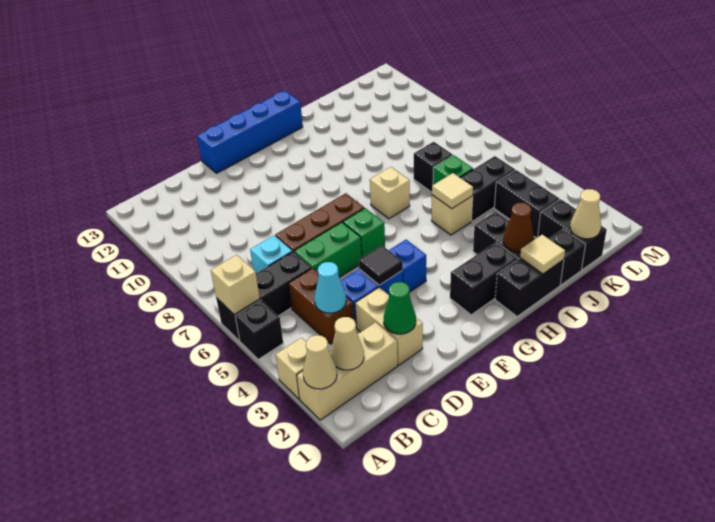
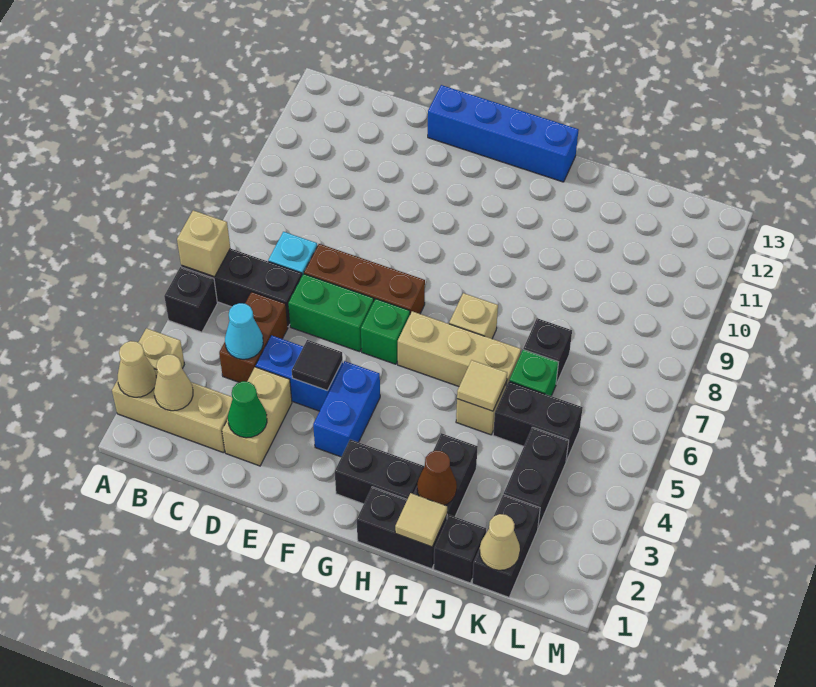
blue 1x1 brick [389,240,426,292] -> blue 1x2 brick [313,361,380,457]
none -> tan 1x3 brick [398,311,521,386]

